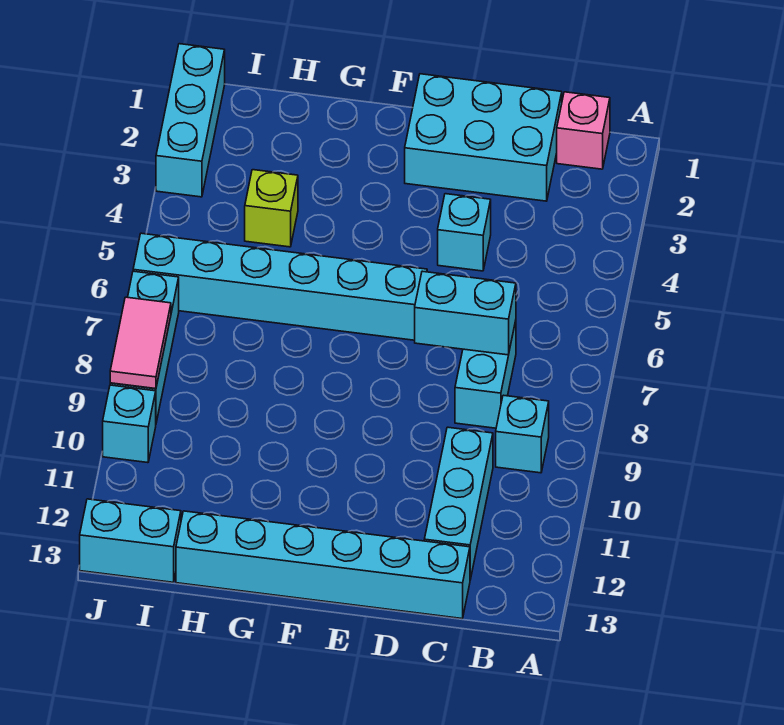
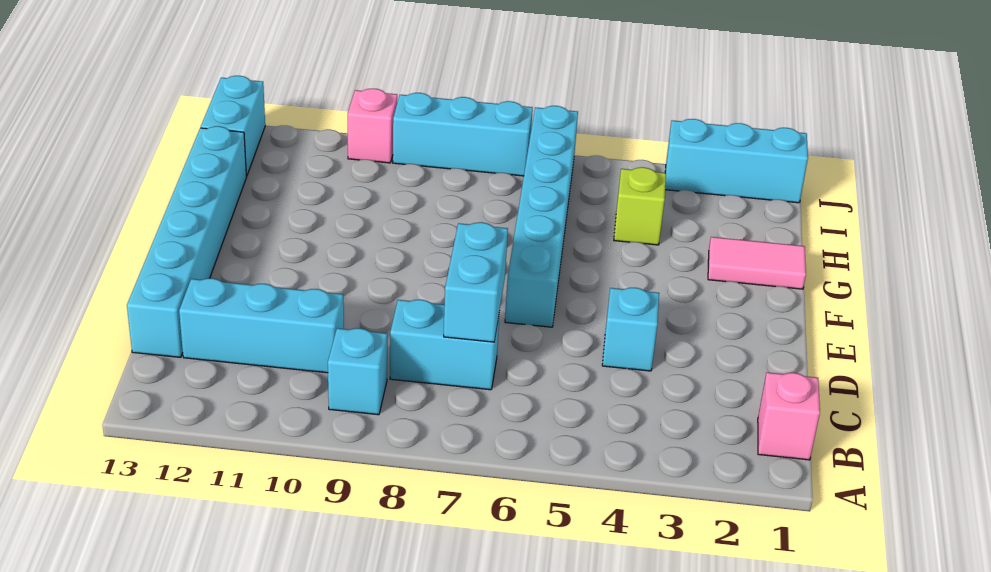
cyan 2x3 brick [405,74,562,201] -> none
pink 1x2 tile [110,297,171,389] -> pink 1x2 tile moved to [708,237,806,289]
cyan 1x1 brick [103,385,156,463] -> pink 1x1 brick [348,89,397,163]

